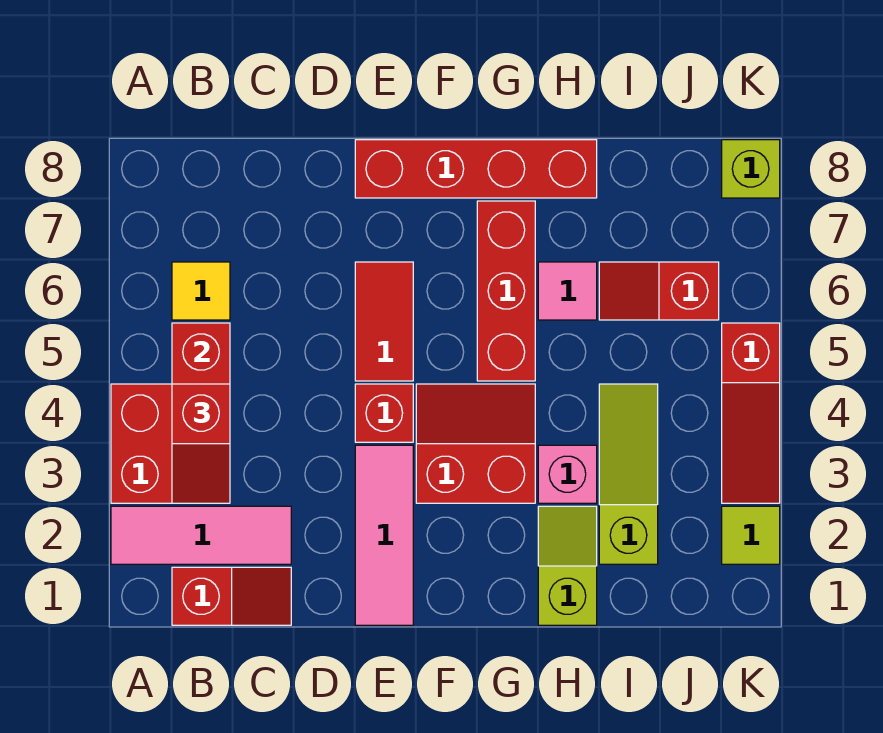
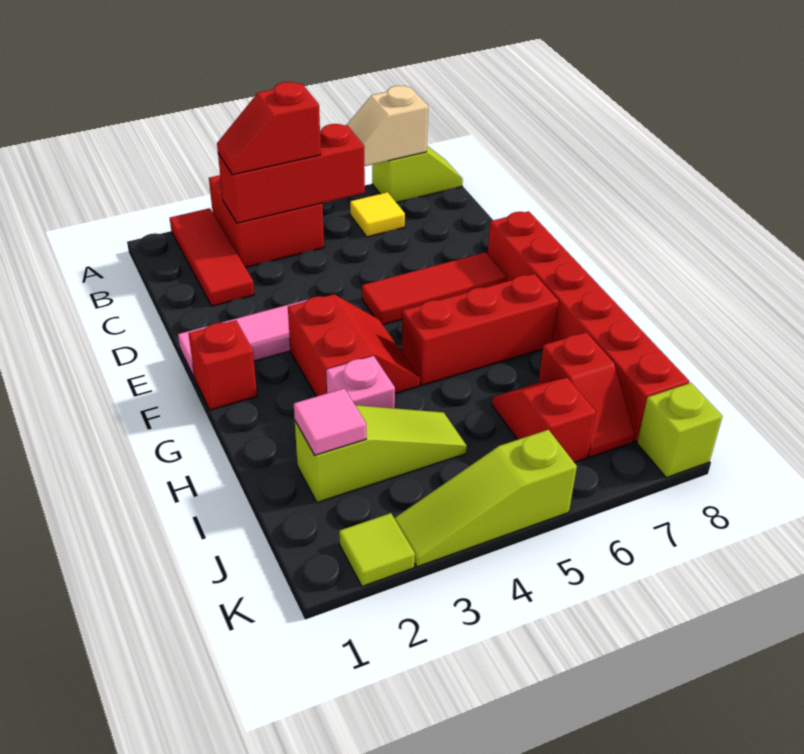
pink 1x3 tile [111,506,291,564] -> red 1x3 tile [170,208,254,306]
none -> tan 1x2 slope [347,86,428,166]
red 1x2 slope [172,567,291,625] -> red 1x2 slope moved to [538,332,635,457]
red 1x1 brick [355,384,413,442] -> red 1x1 brick moved to [188,320,257,410]
red 1x2 tile [355,262,413,381] -> red 1x3 tile [362,252,507,325]
red 1x4 brick [355,140,597,198] -> red 1x6 brick [488,211,689,441]
lime 1x2 slope [538,506,597,625] -> lime 1x2 slope moved to [372,146,463,203]
pink 1x1 tile [538,262,597,320] -> pink 1x1 tile moved to [294,388,366,455]
red 1x3 slope [722,323,780,503] -> lime 1x3 slope [394,430,577,567]

